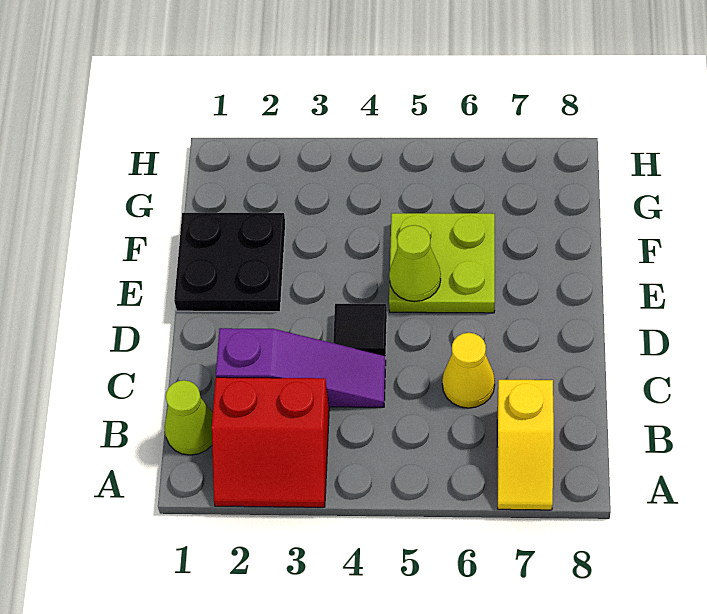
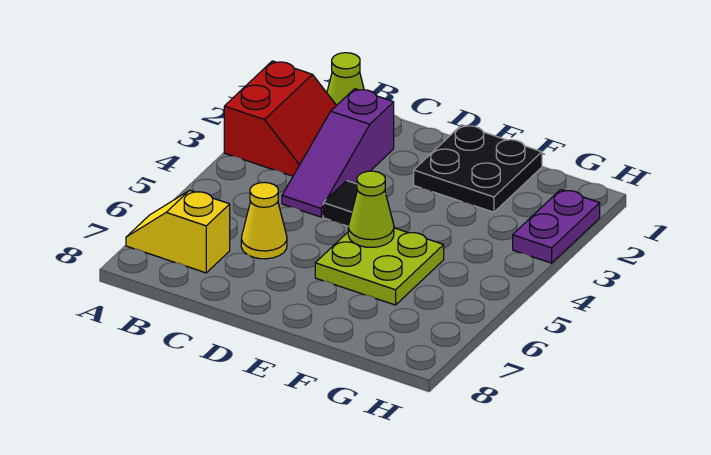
red 2x2 slope [212,377,329,507] -> red 2x2 slope turned to [224,61,337,176]
none -> purple 1x2 plate [513,190,600,263]

